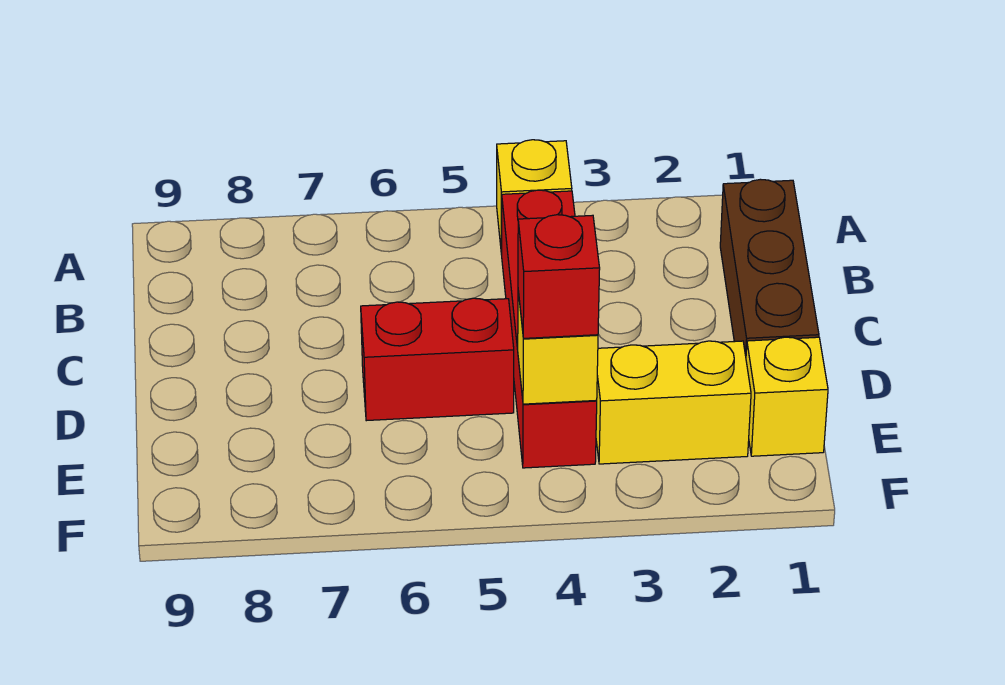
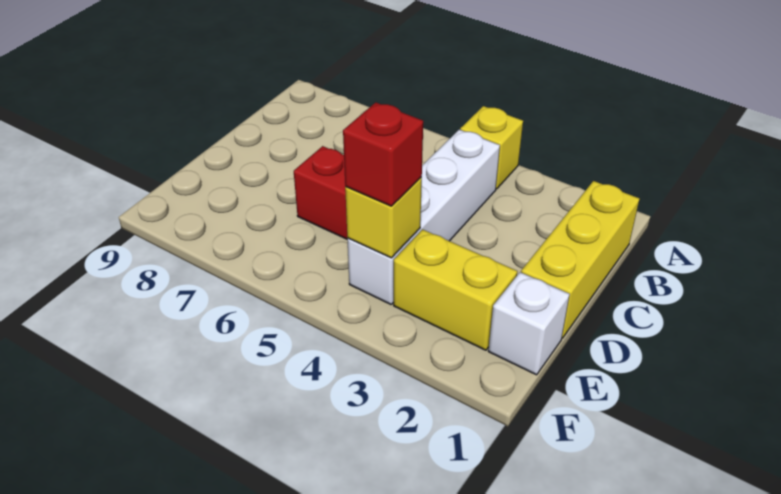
brown 1x3 brick [720,179,819,355] -> yellow 1x3 brick [521,181,640,338]
red 1x4 brick [502,190,597,468] -> white 1x4 brick [347,130,500,304]
yellow 1x1 brick [746,337,828,456] -> white 1x1 brick [488,272,570,375]

